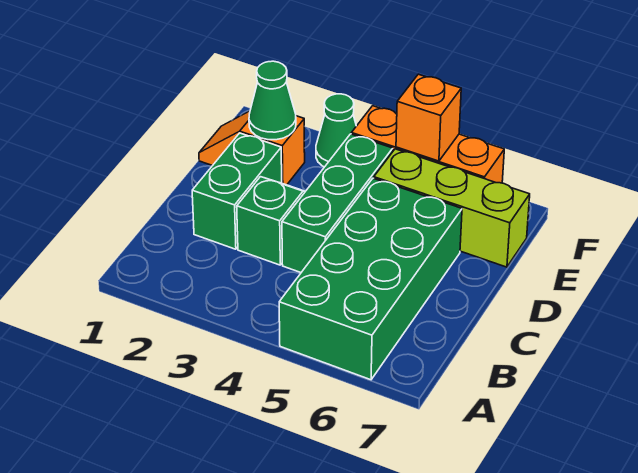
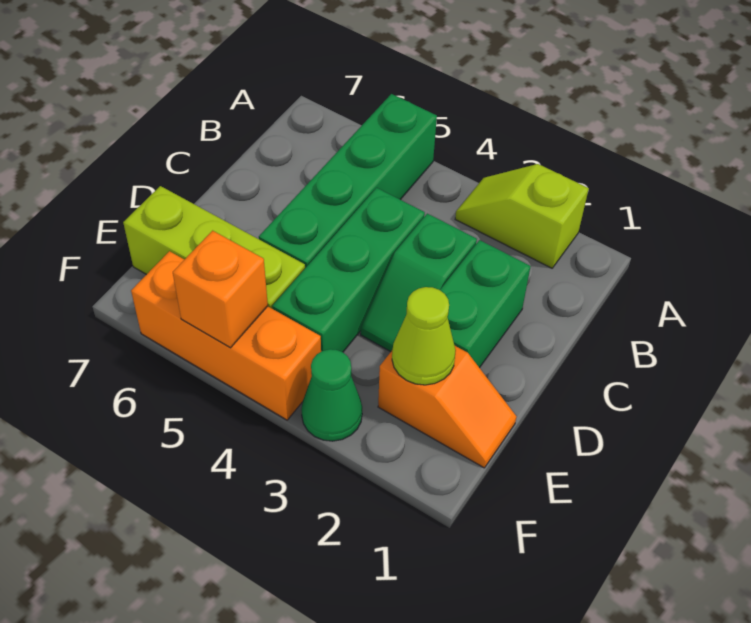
none -> lime 1x2 slope [455,164,589,268]
green 2x4 brick [279,178,462,380] -> green 1x4 brick [259,94,437,268]
green 1x1 cone [249,61,296,140] -> lime 1x1 cone [392,287,456,385]

